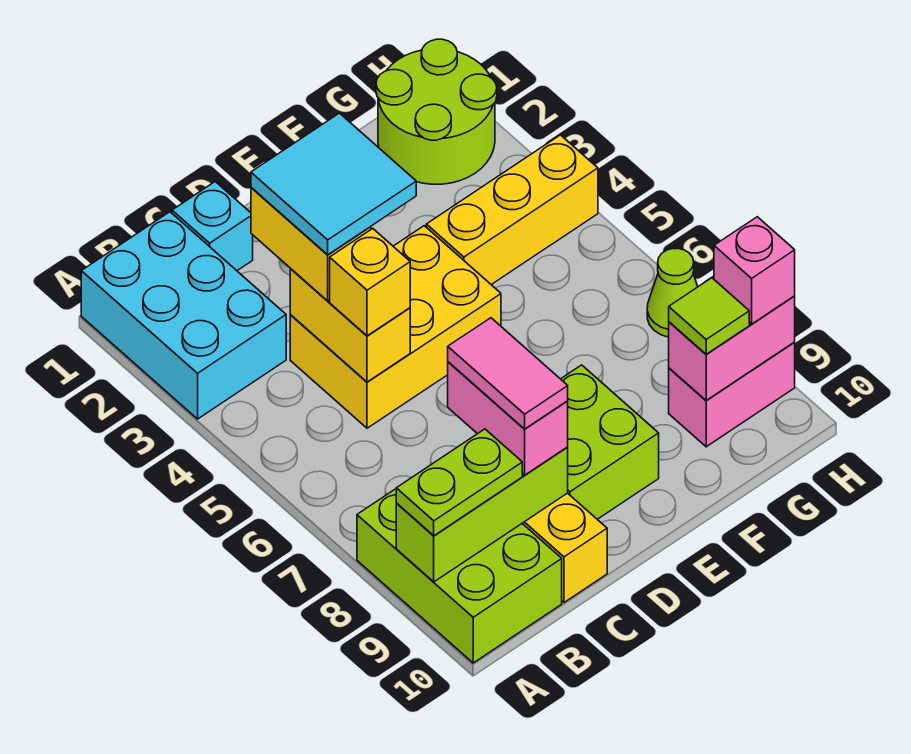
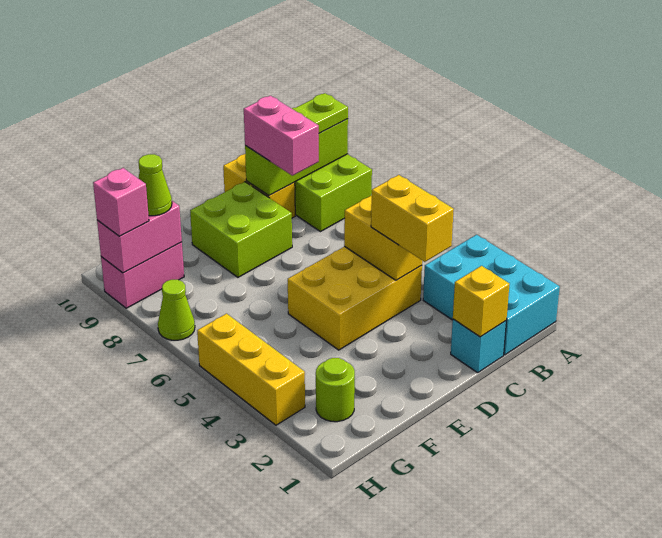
cyan 2x2 tile [251,113,416,255] -> none
yellow 1x1 brick [330,229,410,336] -> yellow 1x1 brick moved to [453,266,509,337]
pink 1x2 tile [448,318,568,429] -> none
yellow 1x3 brick [426,135,598,285] -> yellow 1x3 brick turned to [197,314,305,425]
lime 2x2 round brick [376,39,497,184] -> lime 1x1 round brick [316,358,355,422]
lime 1x1 tile [669,278,749,354] -> lime 1x1 cone [138,154,172,216]

